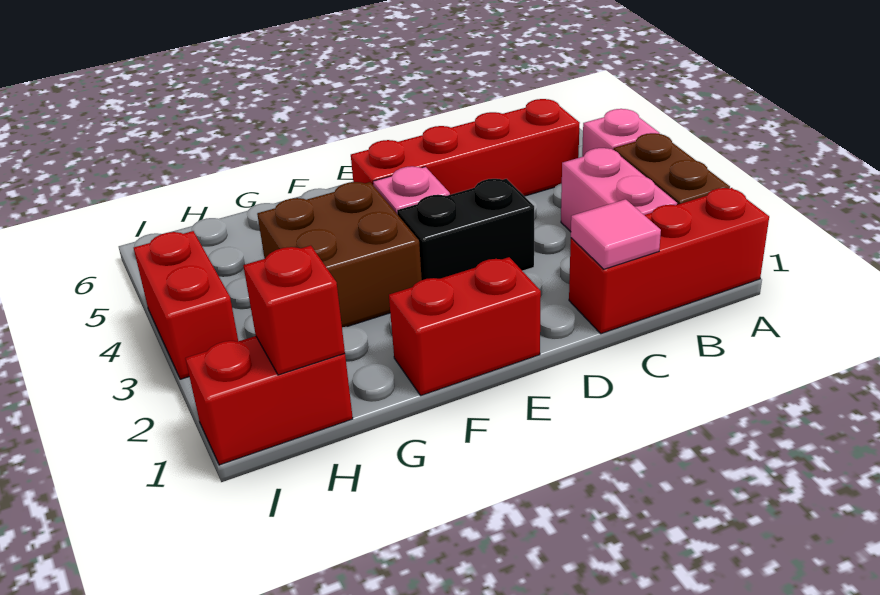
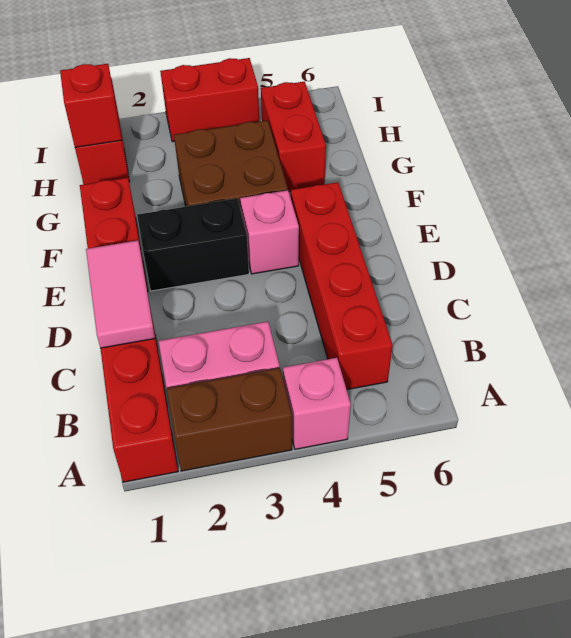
pink 1x1 tile [571,199,661,269] -> pink 1x2 tile [86,240,155,348]
black 1x2 brick [397,179,534,280] -> black 1x2 brick turned to [137,199,249,291]
none -> red 1x2 brick [261,82,326,192]

